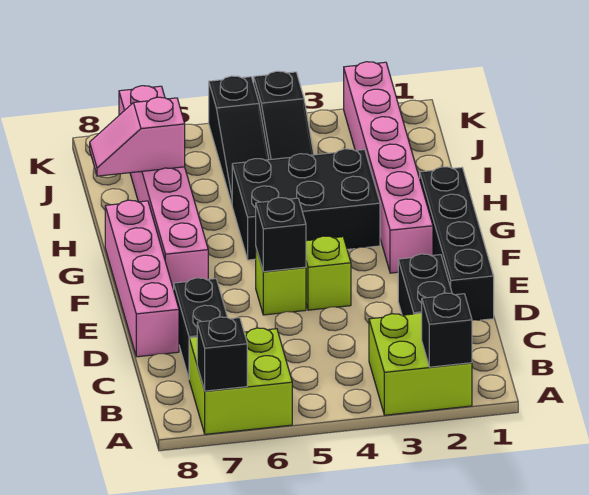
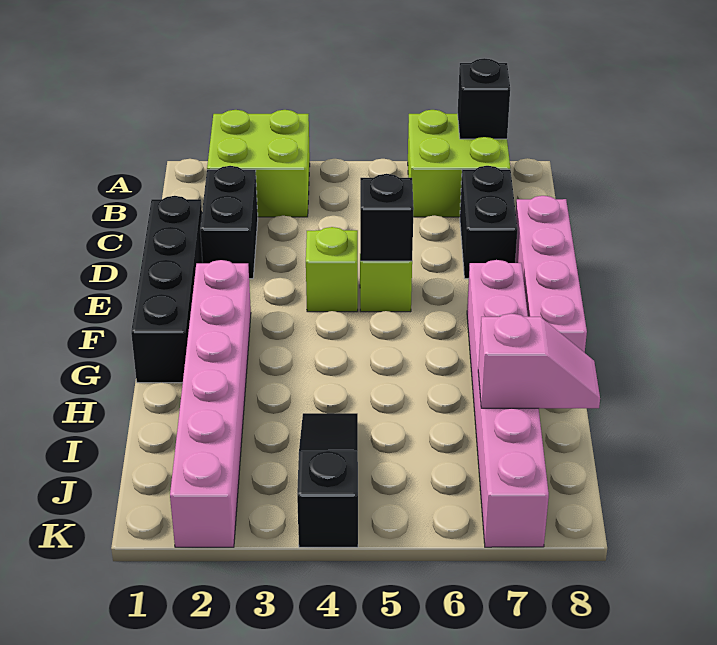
black 1x1 brick [422,293,472,367] -> none
black 2x3 brick [232,149,380,260] -> none
black 1x3 slope [209,76,269,204] -> none

